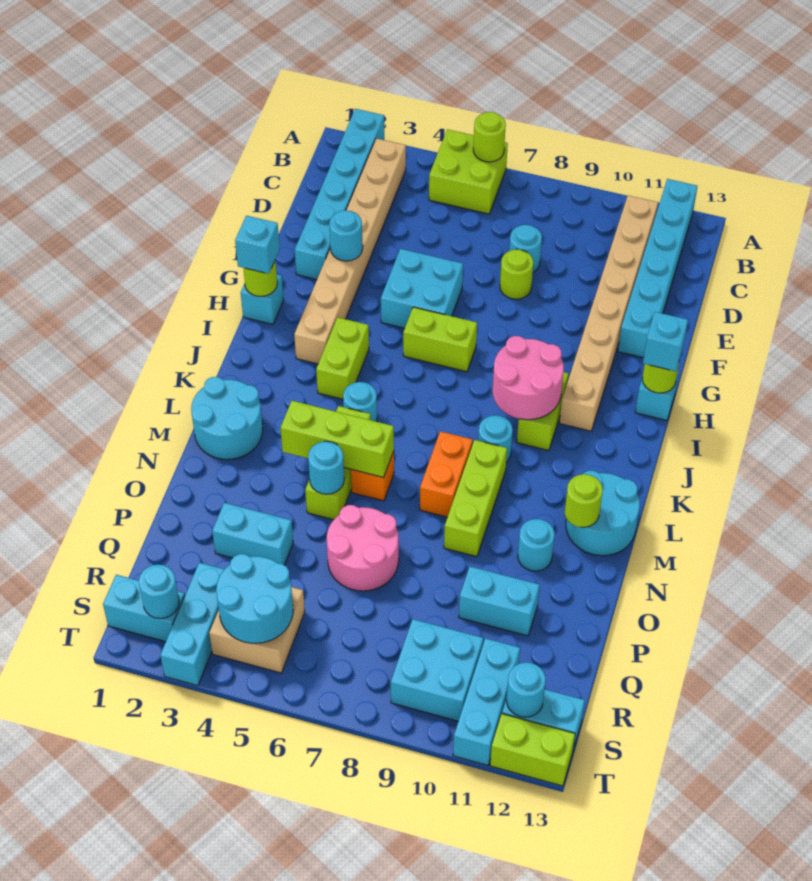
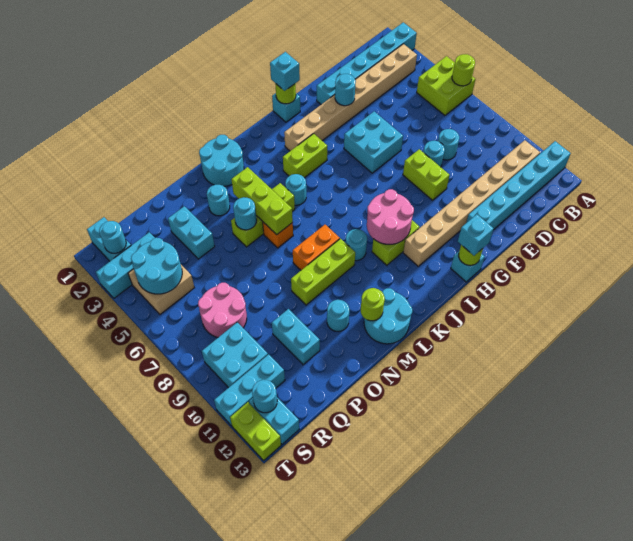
lime 1x1 round brick [500,249,533,299] -> cyan 1x1 round brick [423,141,445,167]
lime 1x2 brick [403,307,477,372] -> lime 1x2 brick moved to [403,149,450,200]
none -> cyan 1x1 round brick [207,185,230,216]
pink 2x2 round brick [327,505,399,591] -> pink 2x2 round brick moved to [198,283,247,337]

